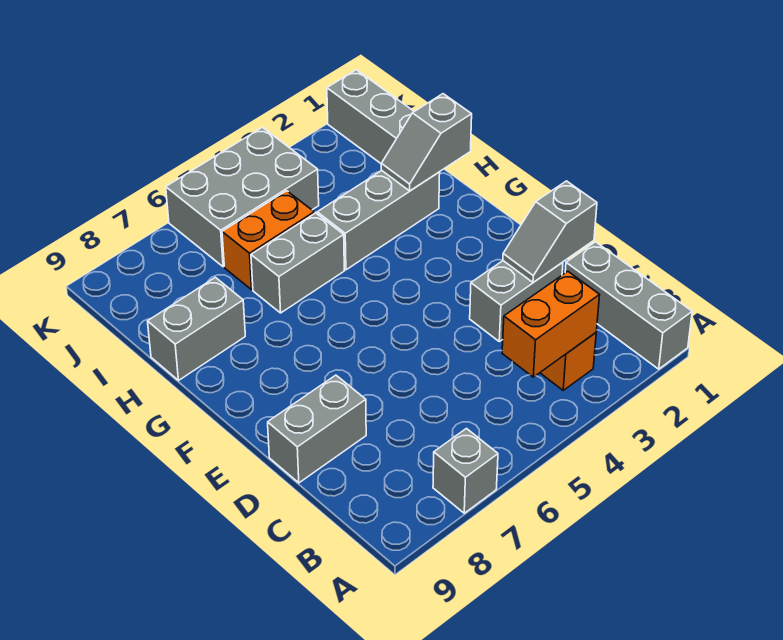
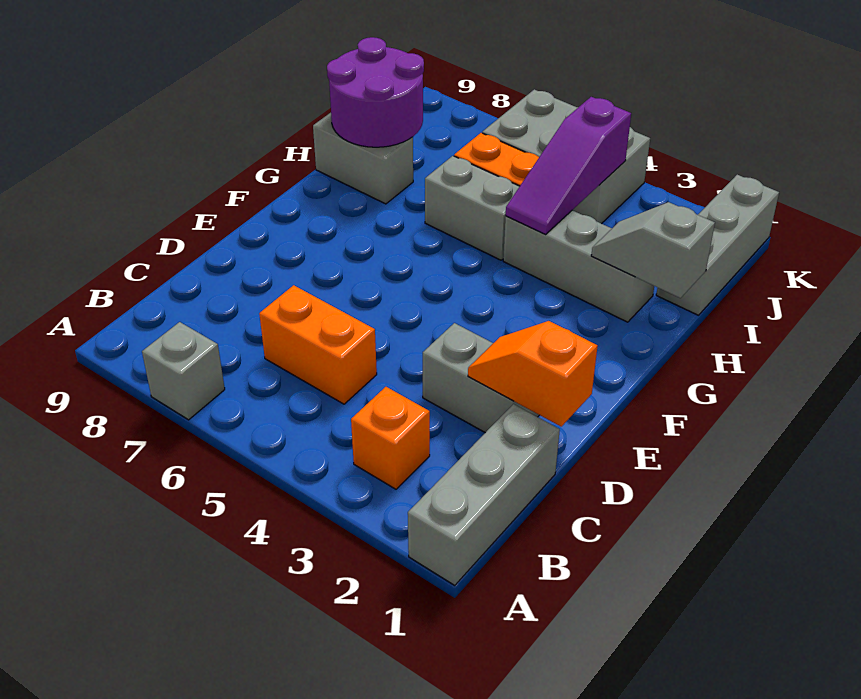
orange 1x2 brick [502,271,600,377] -> orange 1x2 brick moved to [259,285,377,404]
grey 1x2 slope [503,181,597,282] -> orange 1x2 slope [468,321,598,426]
grey 1x2 brick [268,375,366,483] -> none
none -> purple 1x3 slope [506,97,631,234]
none -> purple 2x2 round brick [327,37,424,147]

